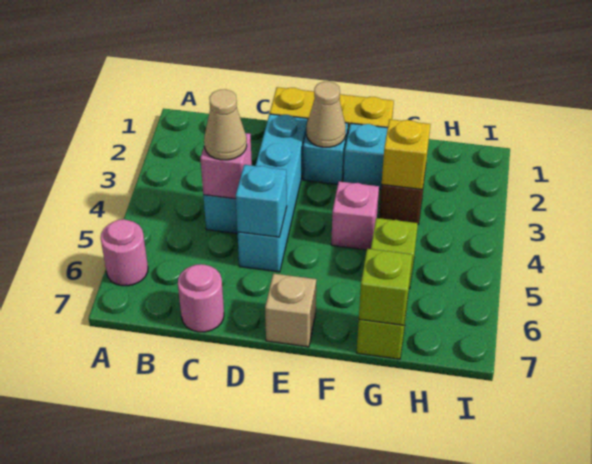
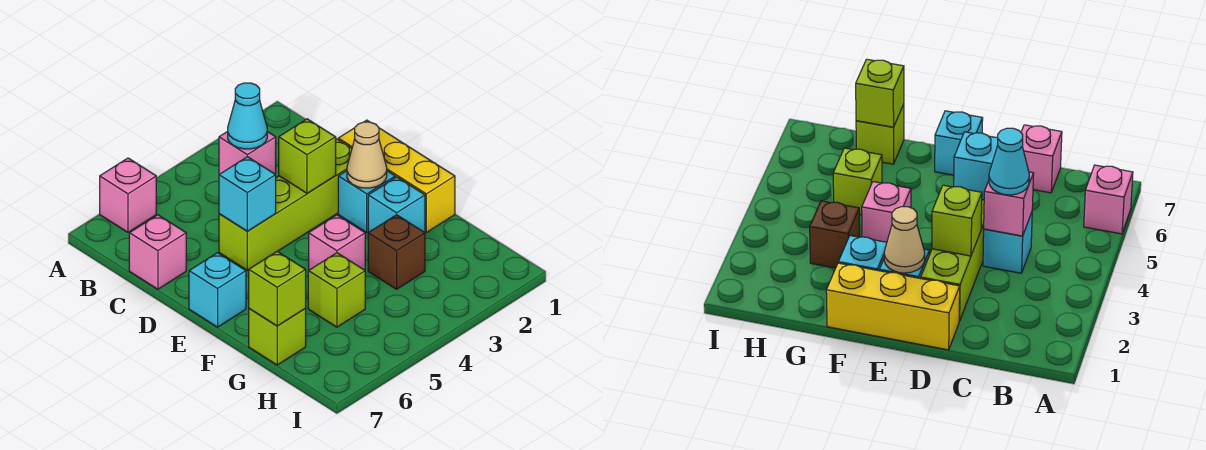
pink 1x1 round brick [101,219,148,286] -> pink 1x1 brick [100,158,156,232]
tan 1x1 cone [204,89,247,160] -> cyan 1x1 cone [228,83,267,149]
pink 1x1 round brick [178,264,224,332] -> pink 1x1 brick [129,215,186,289]
cyan 1x4 brick [238,114,308,272] -> lime 1x4 brick [219,139,352,270]
none -> lime 1x1 brick [279,119,336,193]
tan 1x1 brick [265,274,316,347] -> cyan 1x1 brick [189,253,246,327]
yellow 1x1 brick [382,119,431,190] -> none

